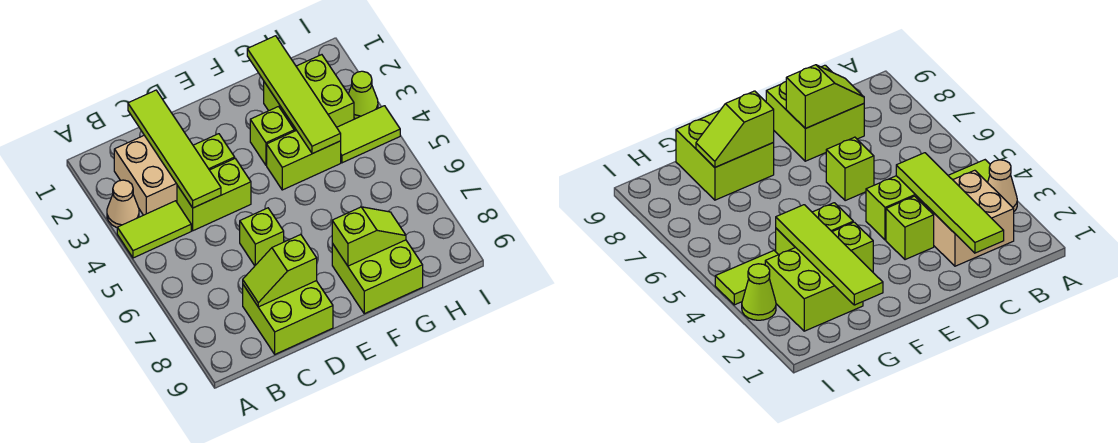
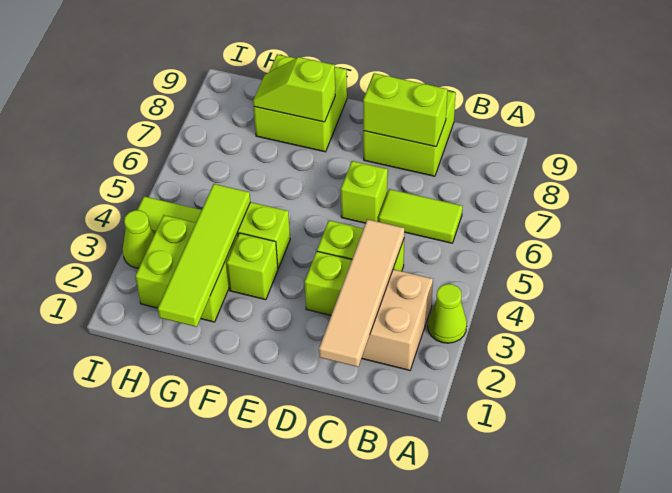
tan 1x1 cone [107,180,139,227] -> lime 1x1 cone [428,284,467,343]
lime 1x2 tile [117,201,191,258] -> lime 1x2 tile moved to [379,189,463,243]
lime 1x4 tile [128,90,221,208] -> tan 1x4 tile [319,219,404,367]
lime 1x2 slope [243,235,317,307] -> lime 1x2 brick [363,73,447,147]

